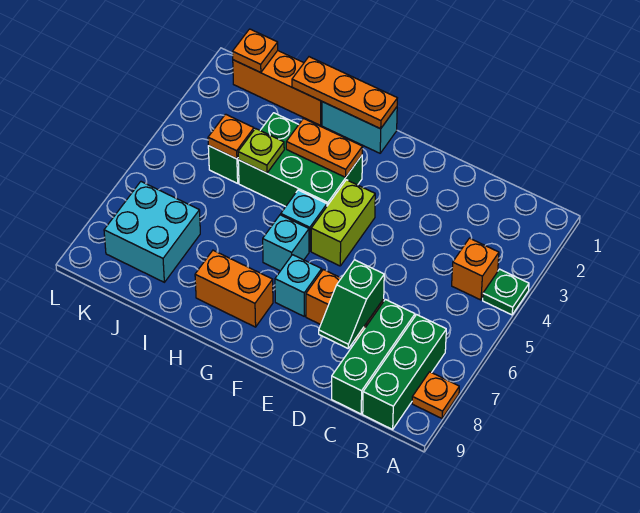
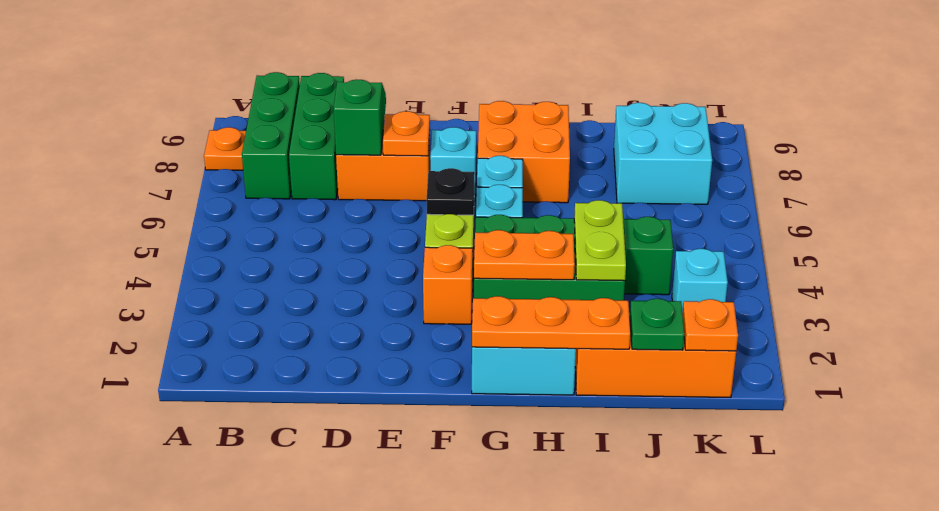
green 1x1 plate [483,269,529,315] -> green 1x1 plate moved to [630,299,684,350]
orange 1x1 brick [452,238,499,300] -> orange 1x1 brick moved to [423,245,473,324]
none -> black 1x1 plate [427,168,475,215]
orange 1x2 brick [195,250,273,327] -> orange 2x2 brick [478,101,570,203]
lime 1x1 plate [238,129,284,173] -> lime 1x2 plate [574,200,626,281]
orange 1x1 plate [208,114,254,159] -> orange 1x1 plate moved to [383,111,430,156]
none -> cyan 1x1 brick [672,249,728,314]

